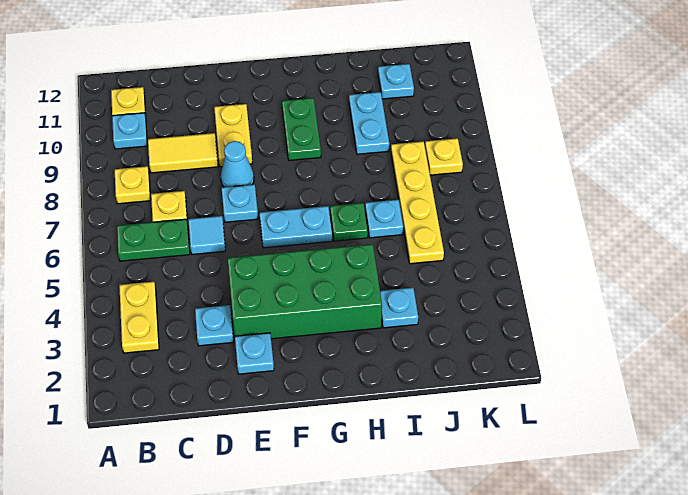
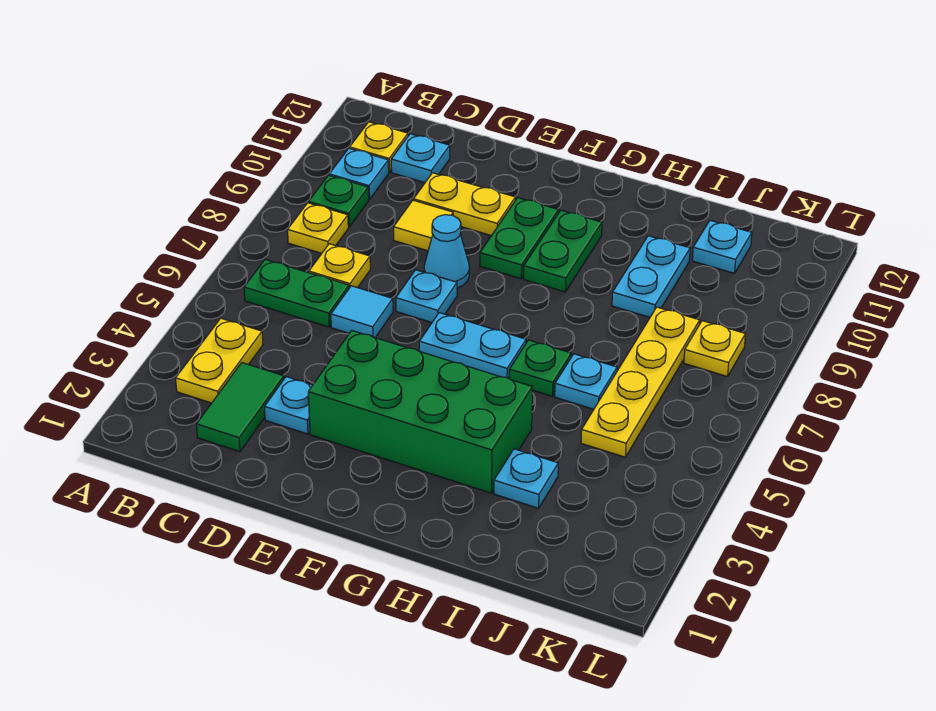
none -> green 1x1 plate [309,175,369,227]
none -> green 1x2 tile [196,363,284,452]
yellow 1x2 tile [148,133,218,173] -> yellow 1x1 tile [394,200,453,251]
cyan 1x1 plate [235,333,274,374] -> cyan 1x1 plate moved to [391,134,450,183]
yellow 1x2 plate [214,104,252,167] -> yellow 1x2 plate turned to [414,173,515,236]
none -> green 1x2 plate [480,198,559,279]

